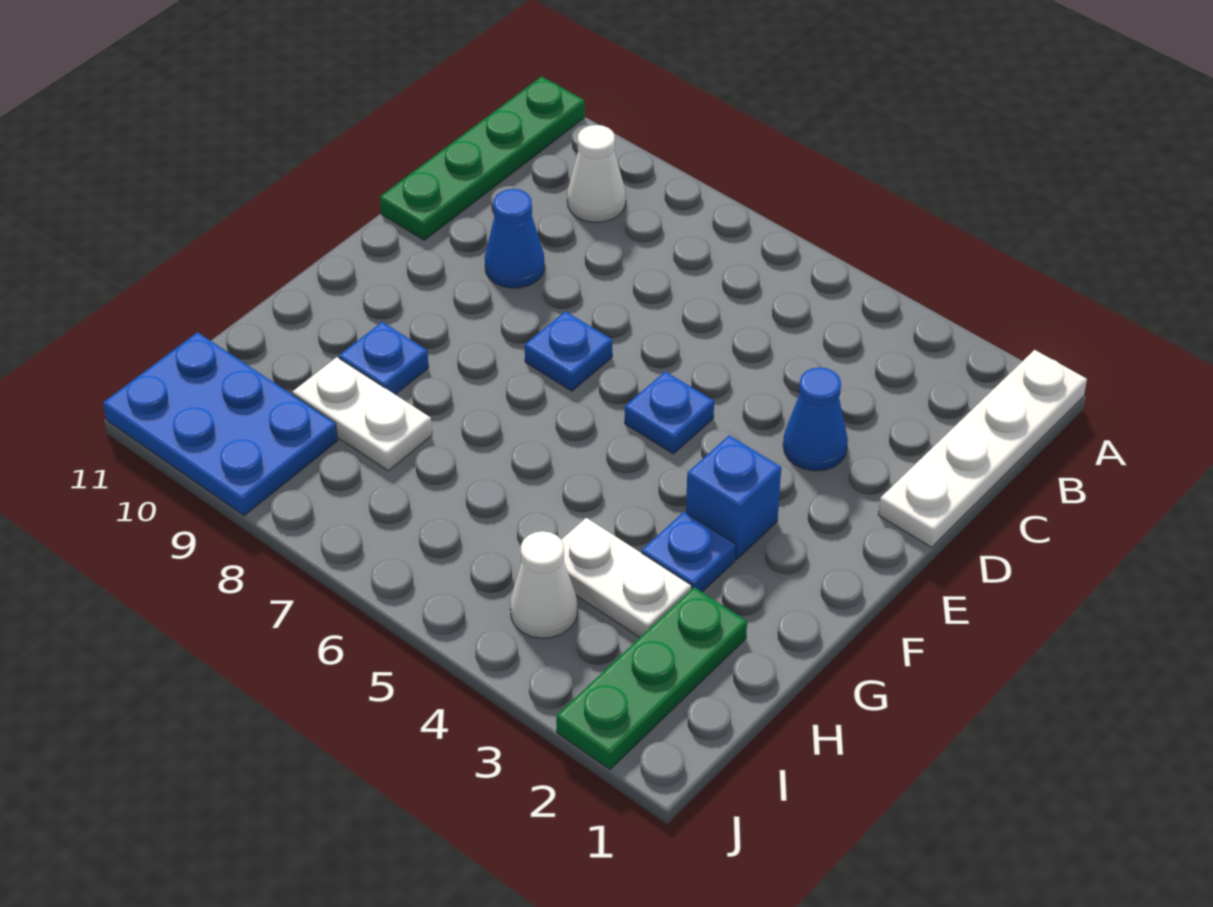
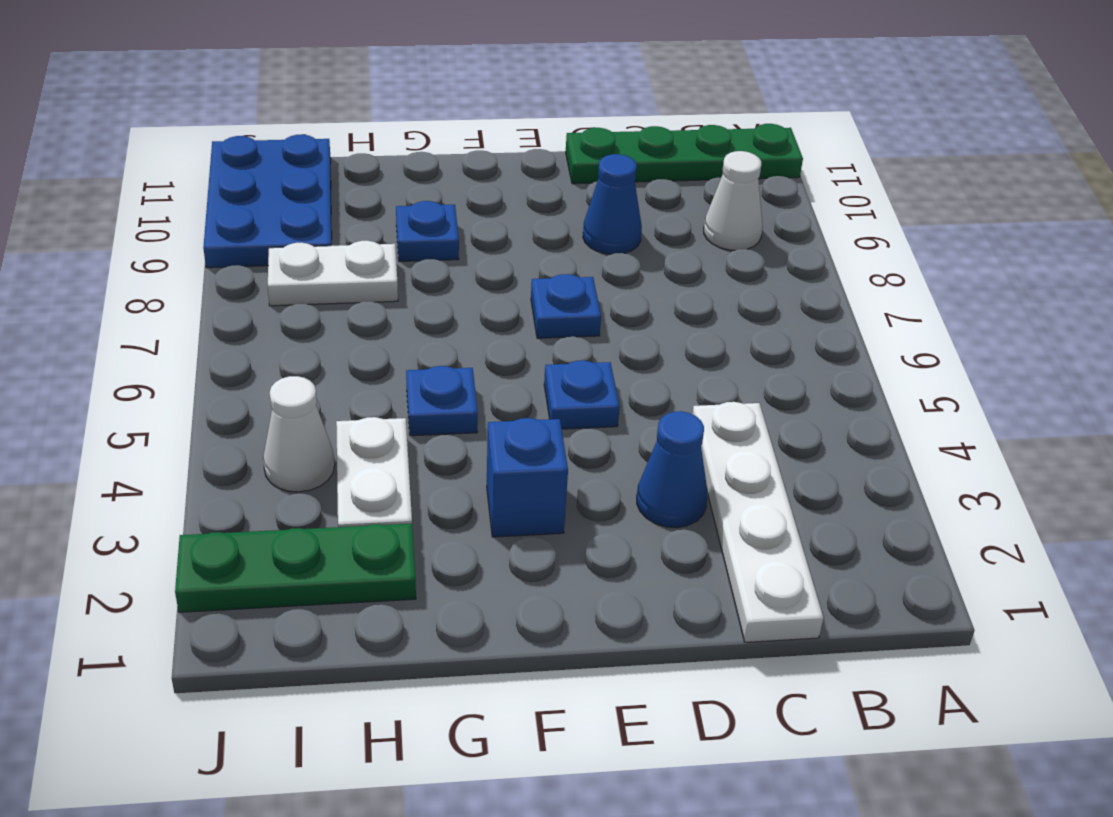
white 1x4 plate [878,350,1087,547] -> white 1x4 plate turned to [692,402,824,642]
blue 1x1 plate [642,512,736,592] -> blue 1x1 plate moved to [406,366,478,436]
white 1x2 plate [293,357,432,471] -> white 1x2 plate turned to [268,241,398,306]

